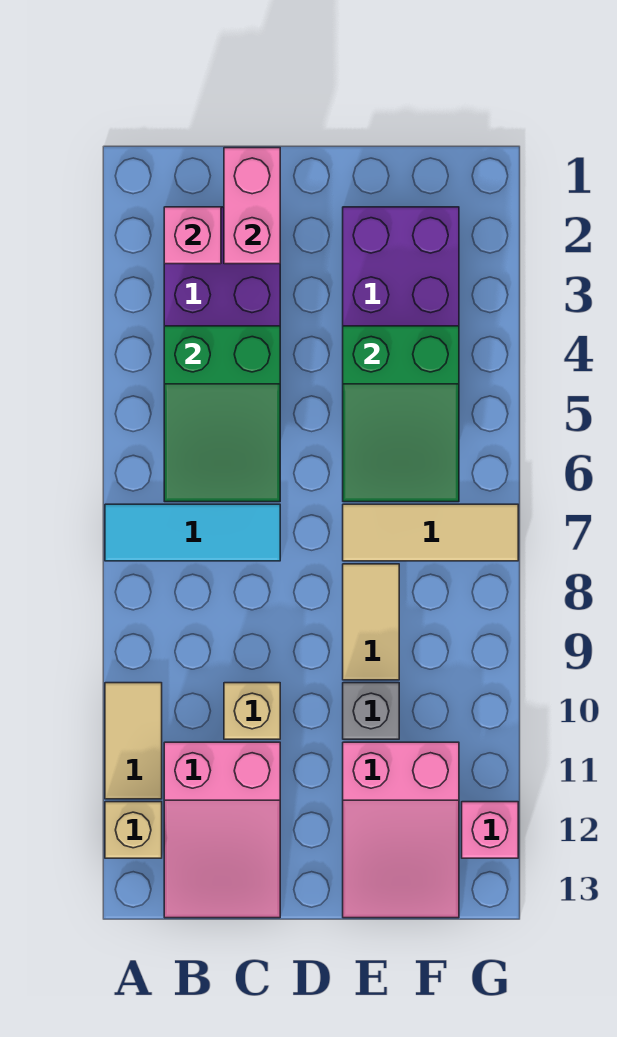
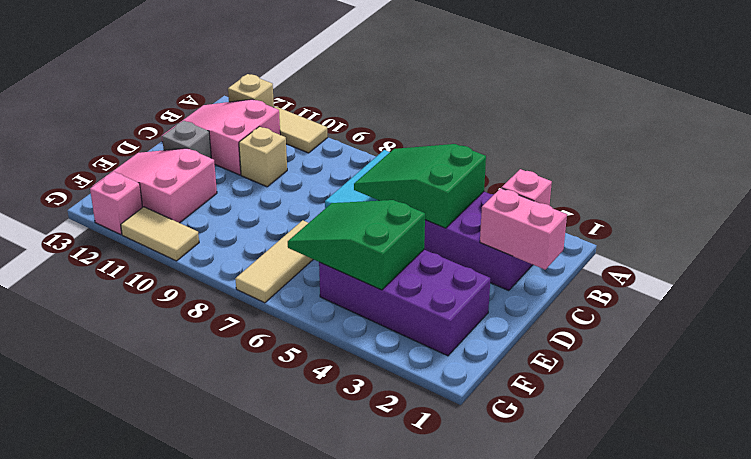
tan 1x2 tile [343,564,399,680] -> tan 1x2 tile moved to [121,207,199,261]
grey 1x1 brick [343,683,399,739] -> grey 1x1 brick moved to [162,121,211,158]

